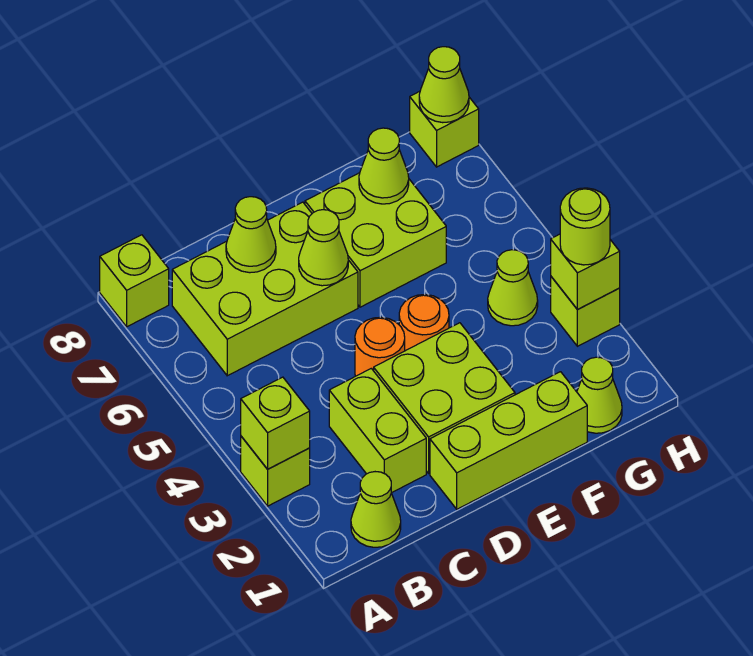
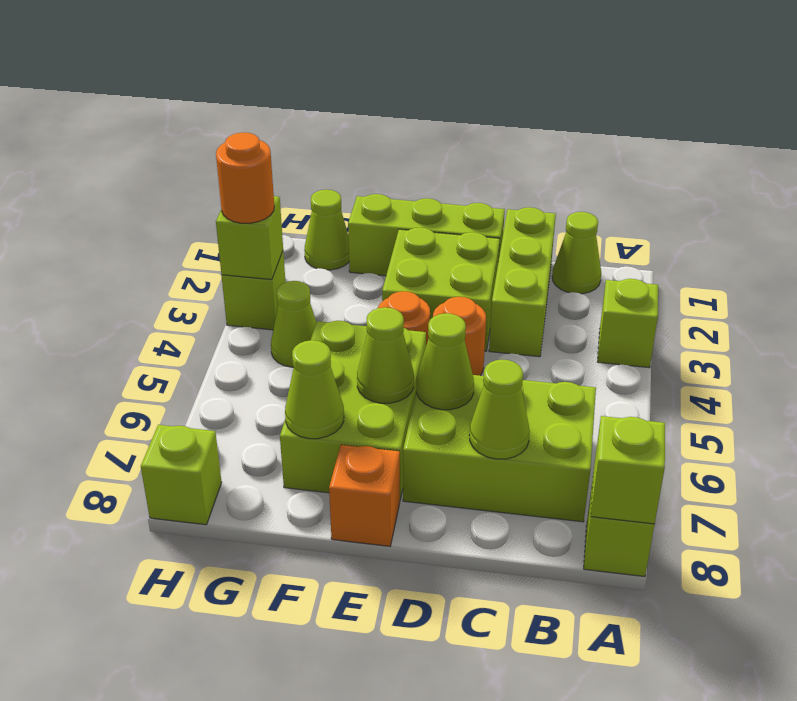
lime 1x1 brick [241,377,310,469] -> lime 1x1 brick moved to [591,416,665,524]
lime 1x2 brick [329,368,426,493] -> lime 1x3 brick [489,207,556,357]
lime 2x2 brick [305,173,446,307] -> lime 2x3 brick [280,321,426,499]
none -> orange 1x1 brick [329,445,400,546]
lime 1x1 round brick [560,188,610,265] -> orange 1x1 round brick [216,132,274,223]
lime 1x1 cone [419,47,469,123] -> lime 1x1 cone moved to [357,307,414,403]

